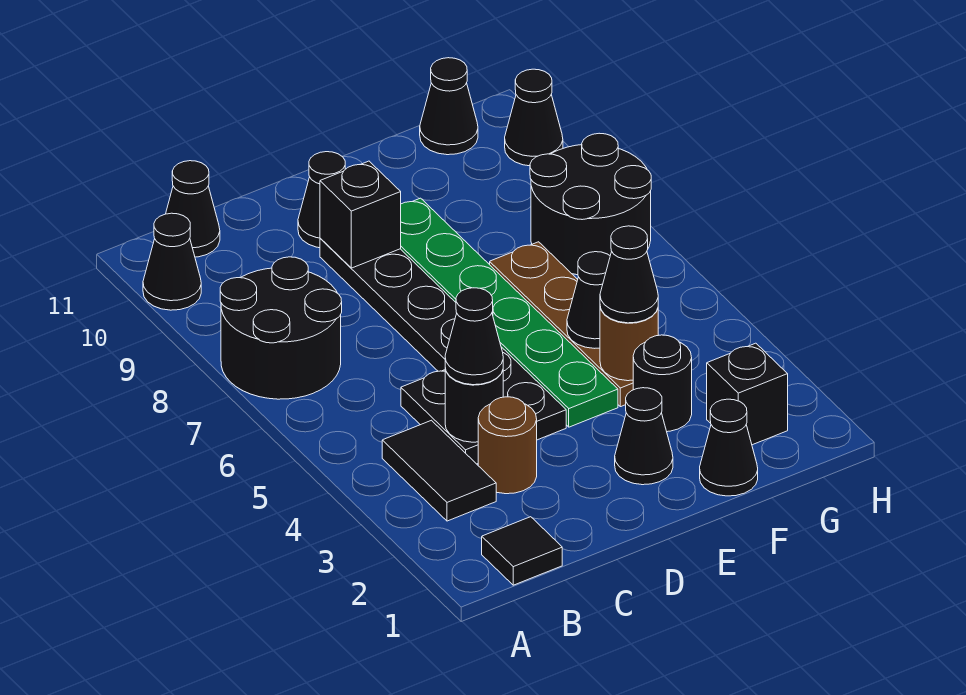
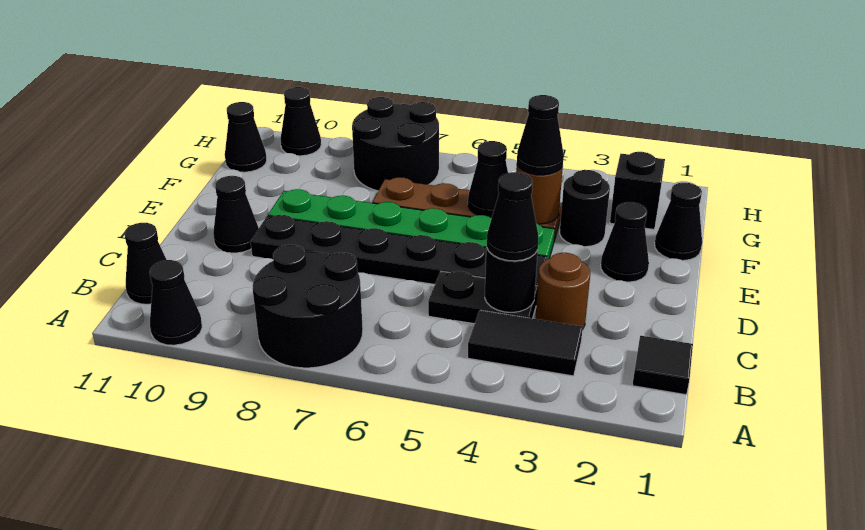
black 1x1 brick [320,161,401,268] -> none

